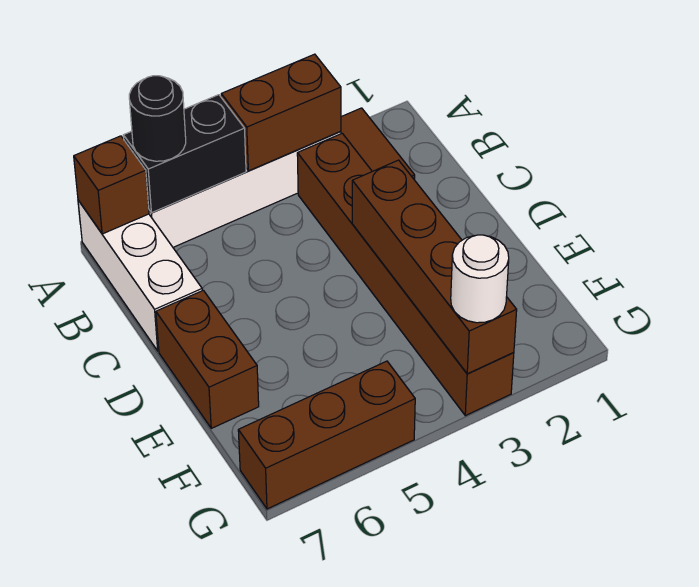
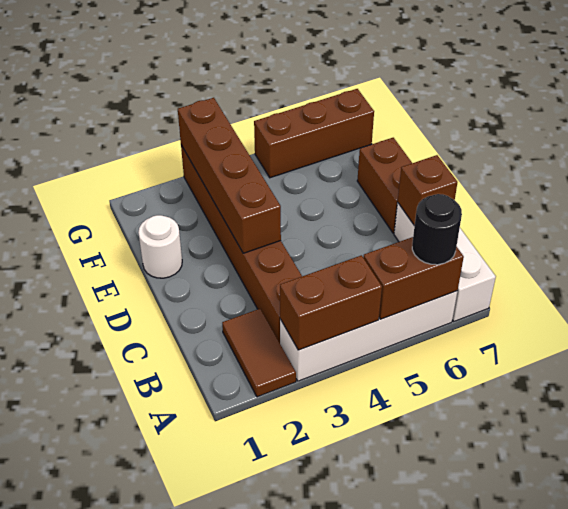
black 1x2 brick [123,95,246,213] -> brown 1x2 brick [363,237,464,319]
brown 1x1 brick [74,136,149,234] -> brown 1x1 brick moved to [398,155,458,226]
white 1x1 round brick [451,235,509,323] -> white 1x1 round brick moved to [138,215,182,278]

